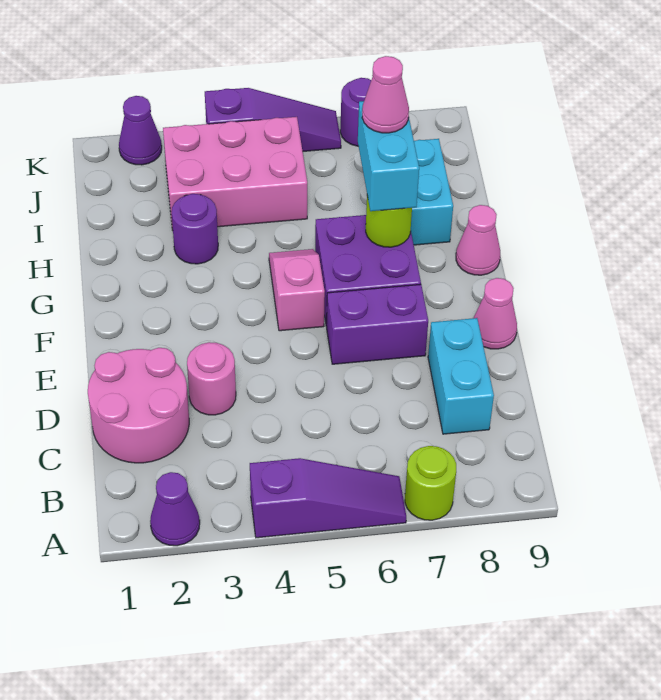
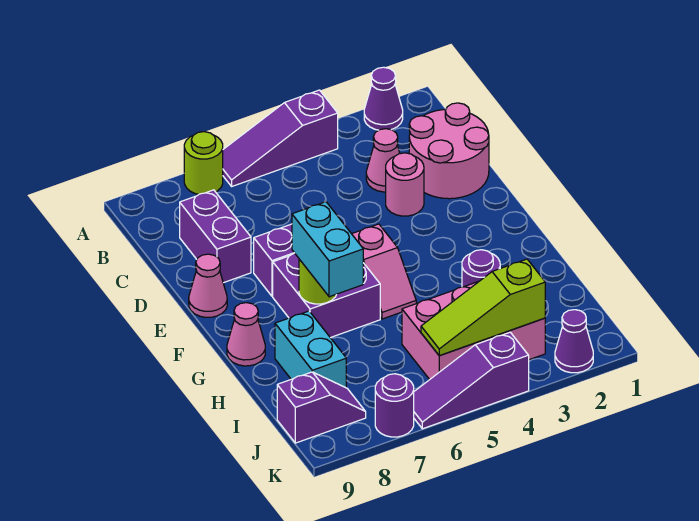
cyan 1x2 brick [428,318,494,434] -> purple 1x2 brick [180,190,251,283]
pink 1x1 cone [362,56,409,133] -> pink 1x1 cone moved to [366,129,400,192]
none -> lime 1x3 slope [421,259,545,356]
none -> purple 1x2 slope [277,372,366,443]

